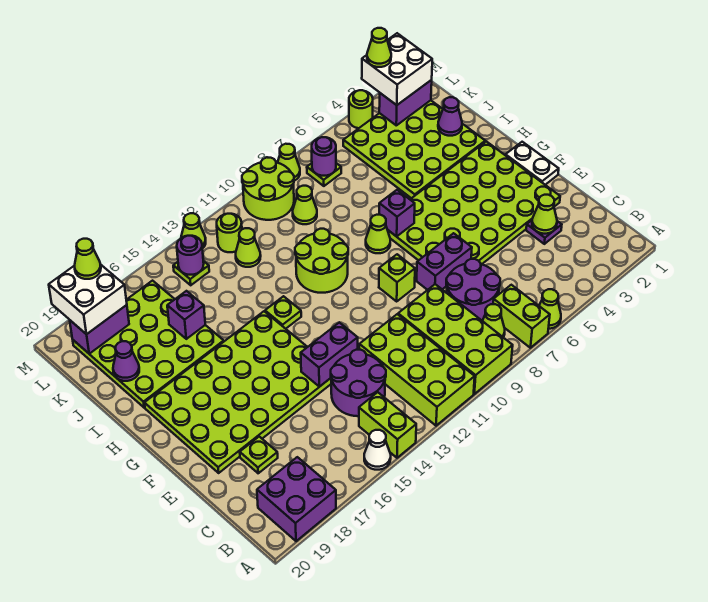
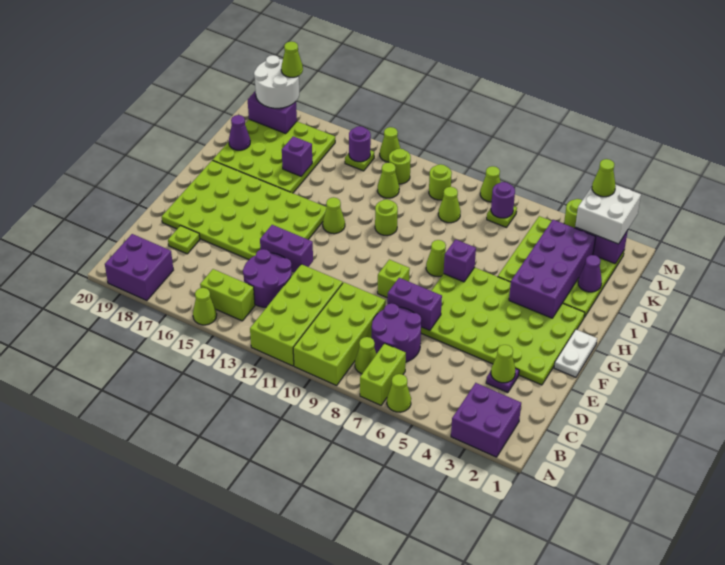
none -> purple 2x2 brick [451,383,521,457]
lime 1x2 brick [359,392,416,458] -> lime 1x2 brick turned to [200,269,255,321]
white 1x1 cone [364,430,391,470] -> lime 1x1 cone [193,288,217,325]
none -> purple 2x4 brick [509,220,596,318]
lime 2x2 round brick [295,229,348,293] -> lime 1x1 round brick [375,199,398,236]
lime 1x1 plate [265,296,301,329] -> lime 1x1 cone [323,197,345,234]
lime 2x2 round brick [242,158,294,220] -> lime 1x1 round brick [429,164,452,200]
white 2x2 brick [49,265,127,334] -> white 2x2 round brick [254,55,299,108]

